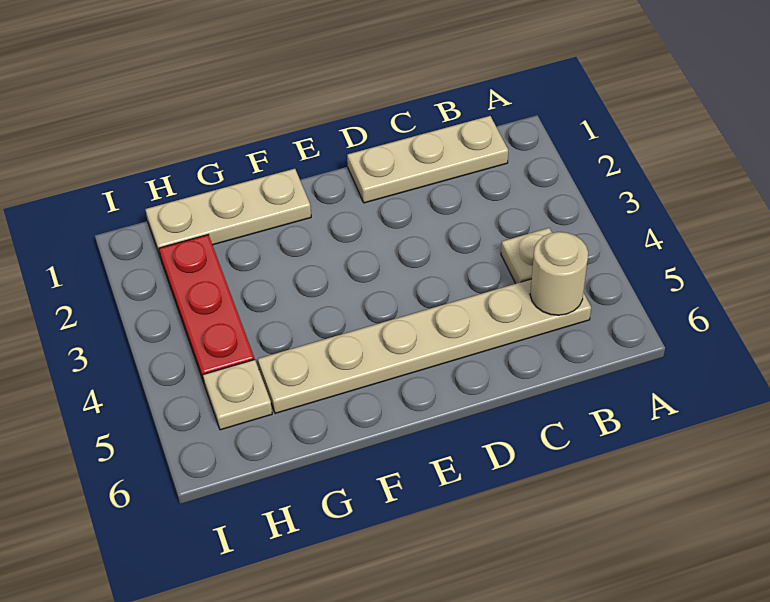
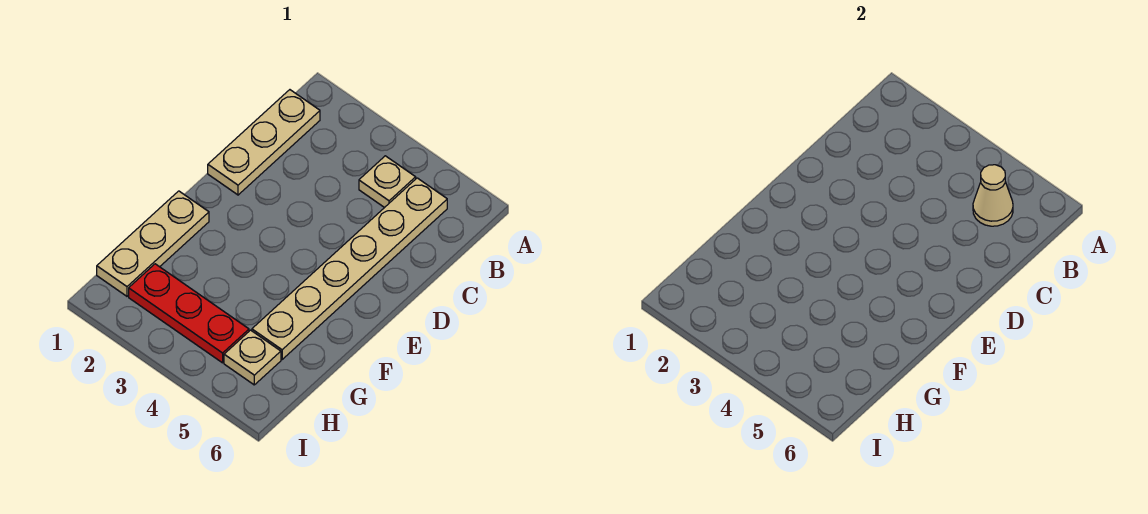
tan 1x1 round brick [530,232,588,315] -> tan 1x1 cone [973,165,1013,226]

